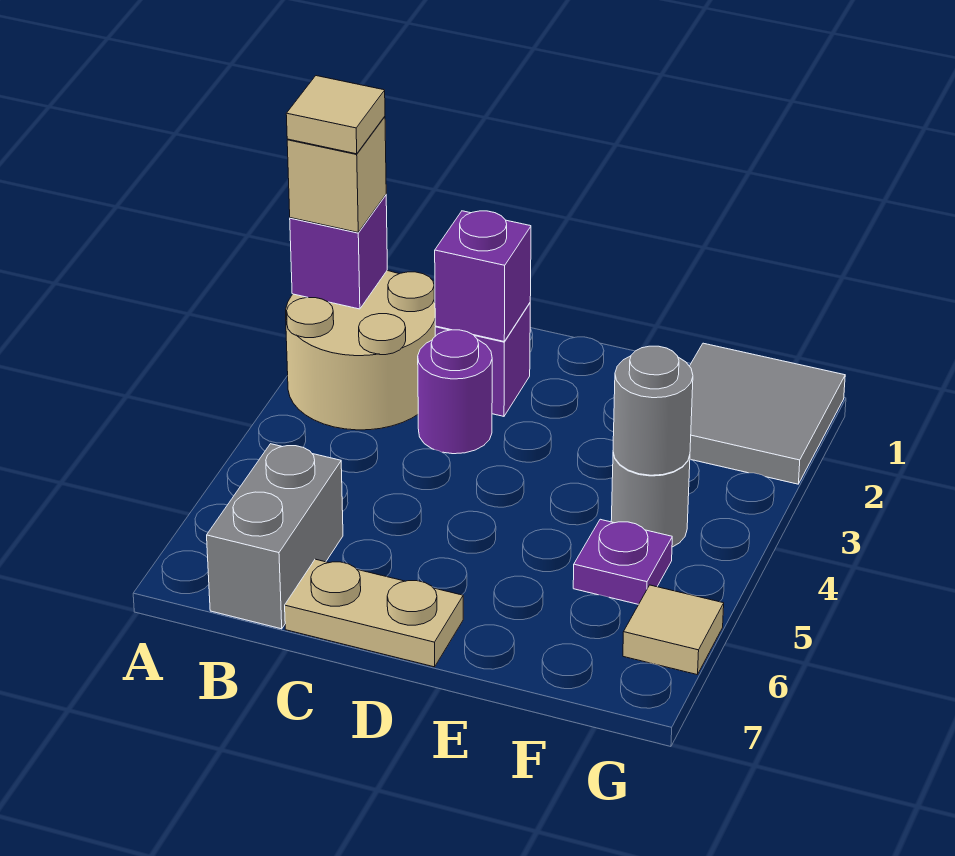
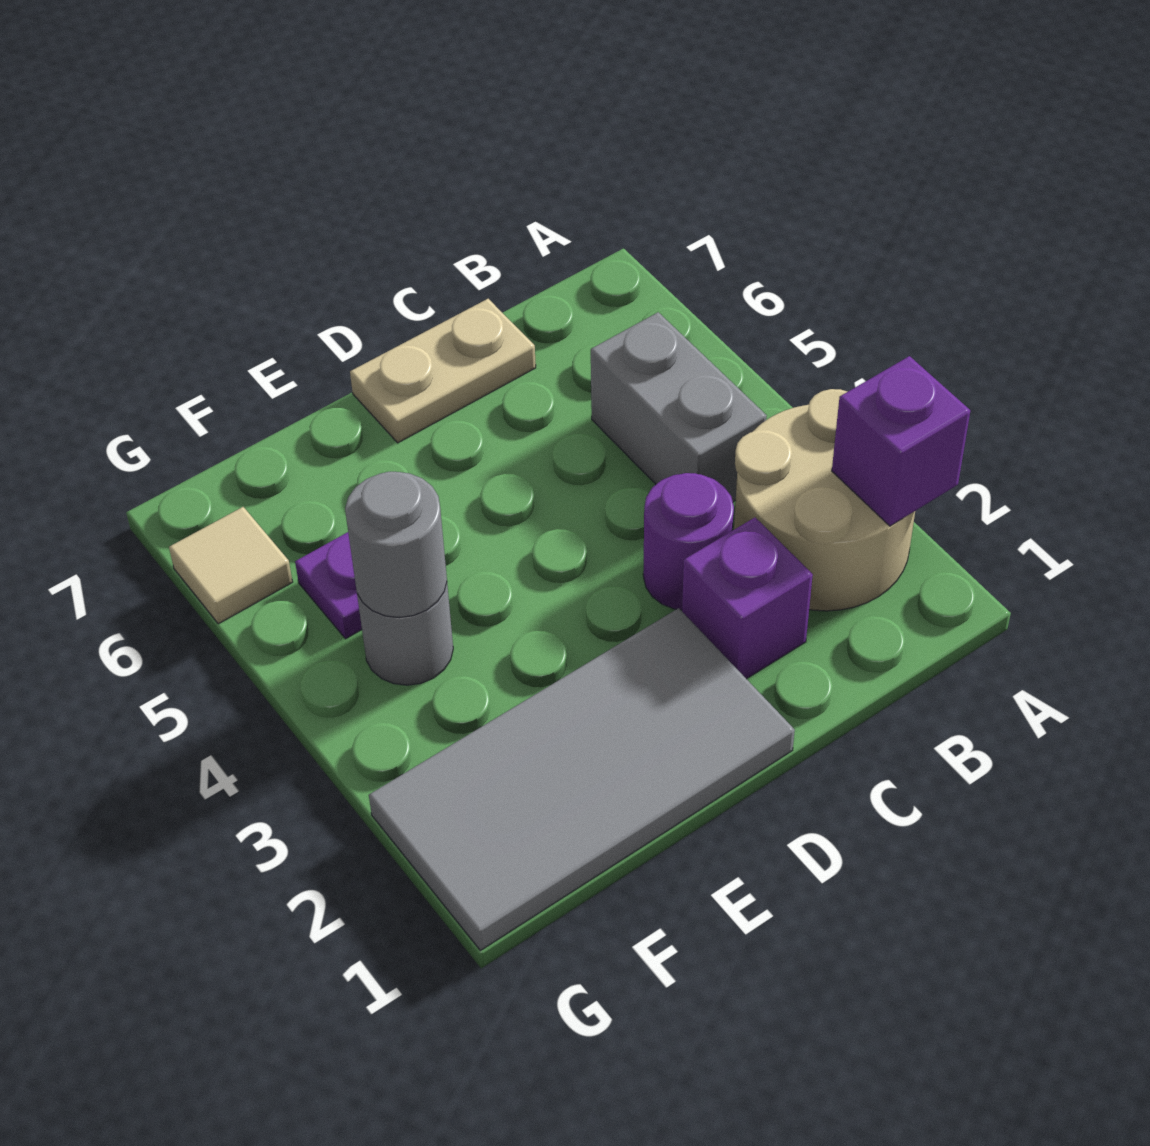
tan 1x1 brick [287,117,386,232] -> none
tan 1x1 tile [286,76,385,154] -> none
grey 1x2 brick [207,444,343,629] -> grey 1x2 brick moved to [591,312,767,502]
purple 1x1 brick [435,211,531,341] -> none
grey 2x2 tile [690,343,845,484] -> grey 2x4 tile [369,608,795,950]

